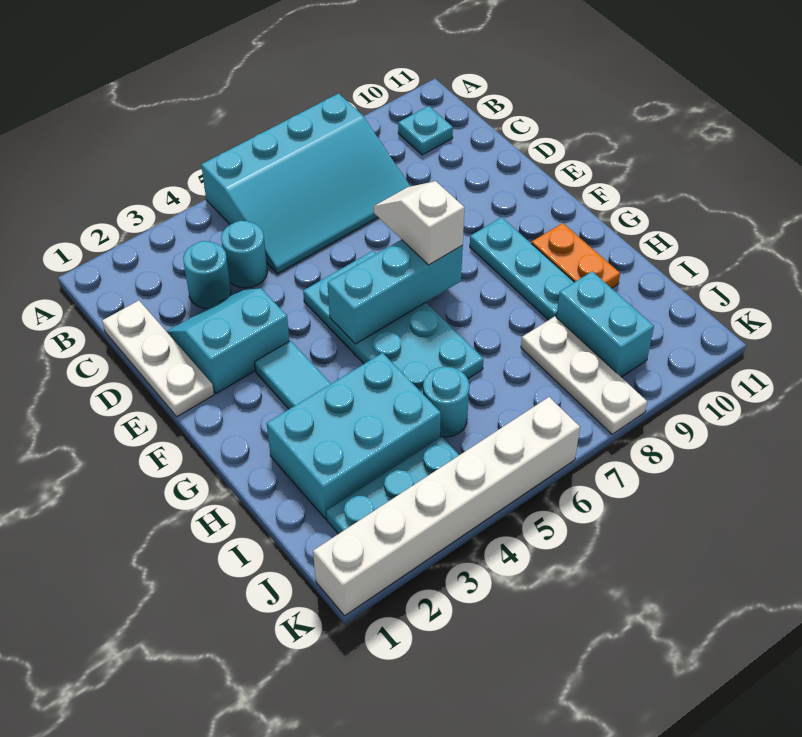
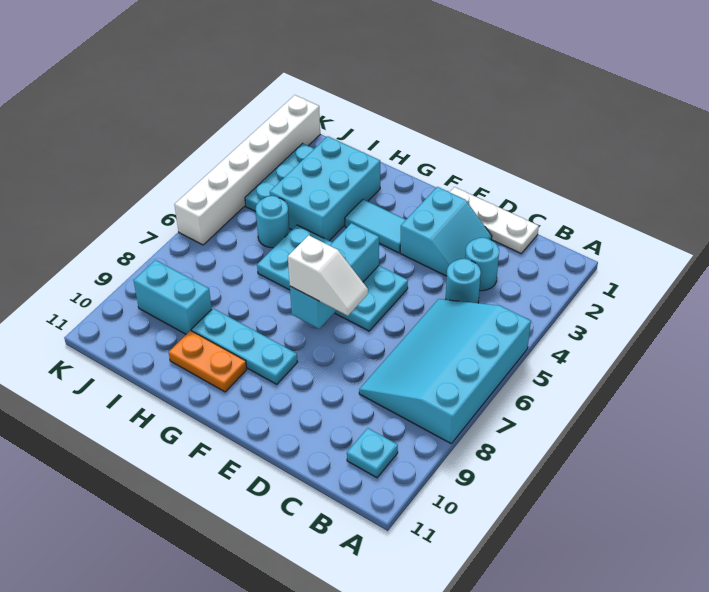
white 1x3 plate [521,316,647,434] -> none

